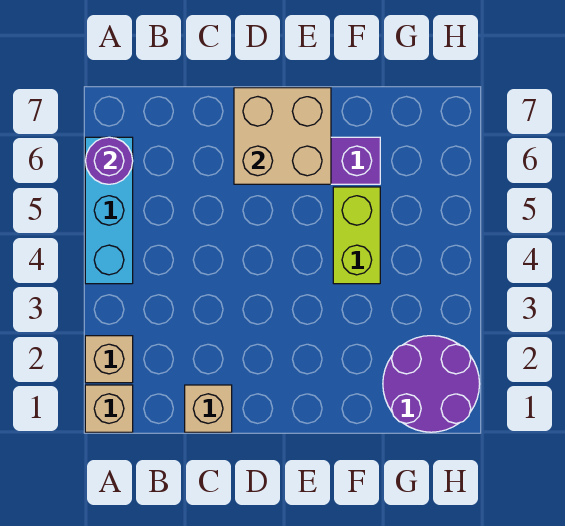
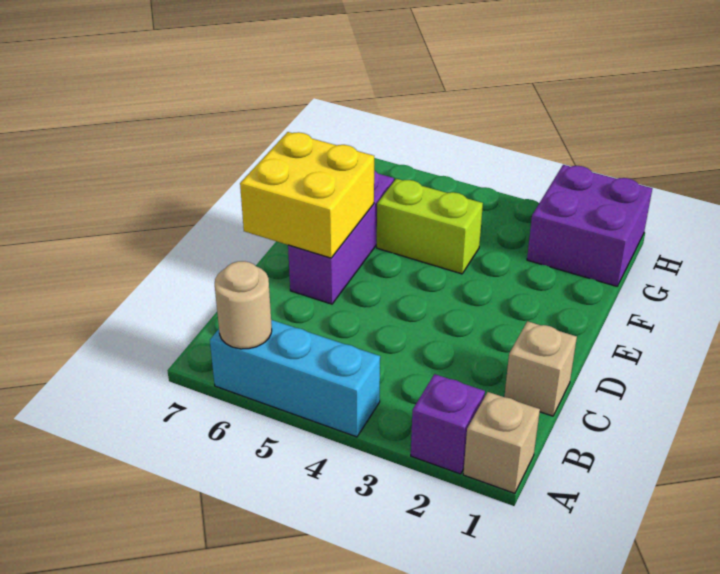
tan 1x1 brick [85,336,133,383] -> purple 1x1 brick [411,374,485,474]
purple 1x1 round brick [85,137,133,184] -> tan 1x1 round brick [215,261,272,349]
tan 2x2 brick [234,88,331,184] -> yellow 2x2 brick [240,132,374,258]
purple 2x2 round brick [383,336,480,432] -> purple 2x2 brick [527,165,652,286]

